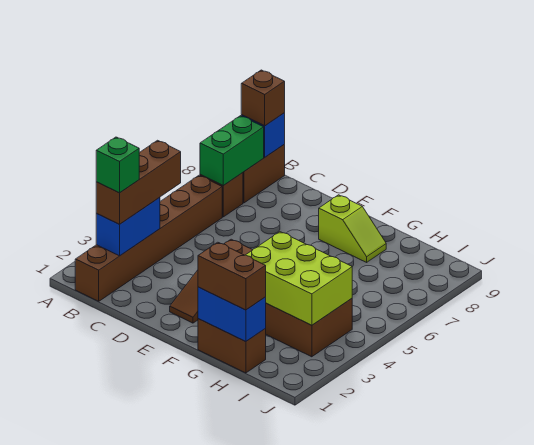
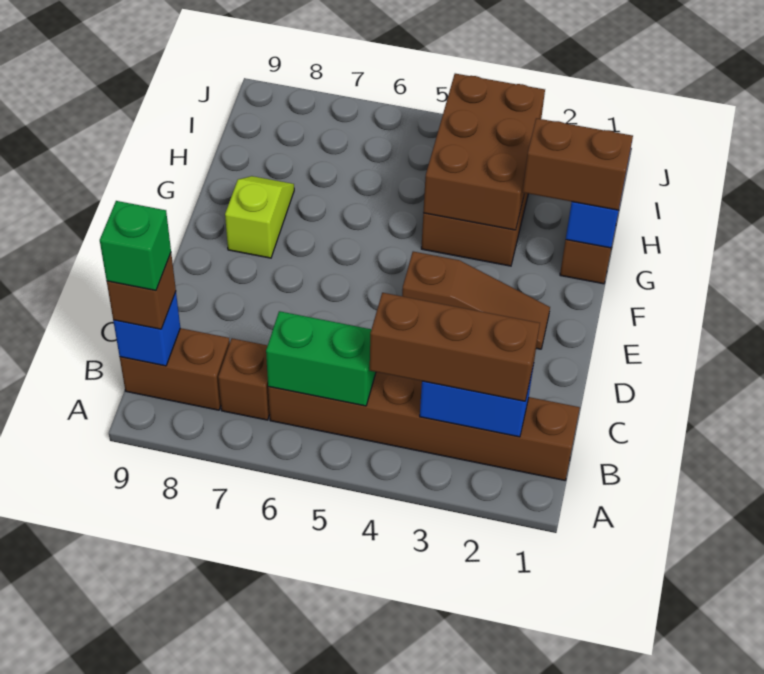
green 1x1 brick [96,137,139,193] -> green 1x1 brick moved to [100,201,171,290]
green 1x2 brick [200,116,264,185] -> green 1x2 brick moved to [266,311,376,406]
brown 1x2 brick [198,242,266,310] -> brown 1x2 brick turned to [523,118,633,210]
lime 2x3 brick [246,232,352,325] -> brown 2x3 brick [423,74,545,230]

